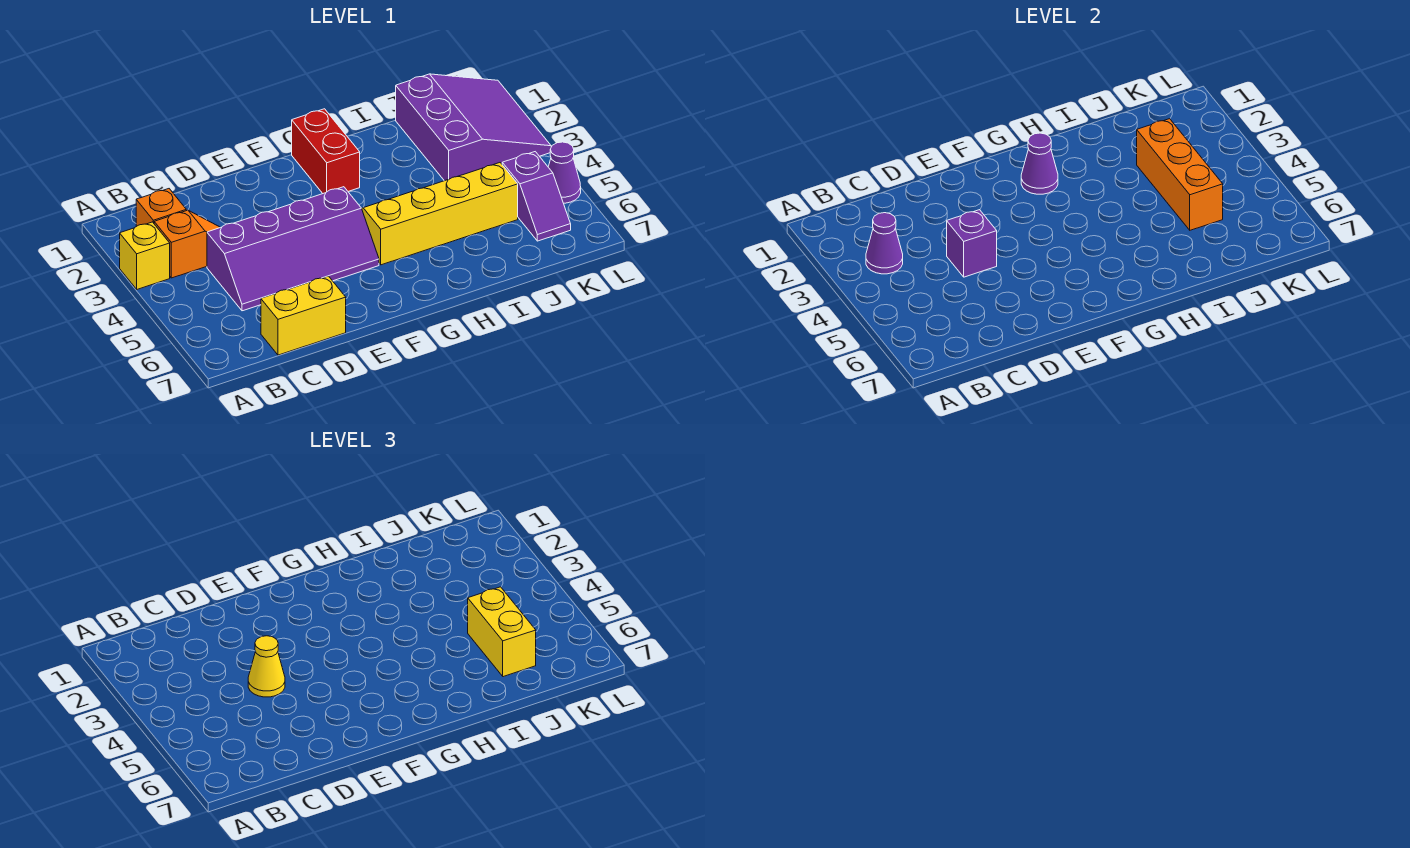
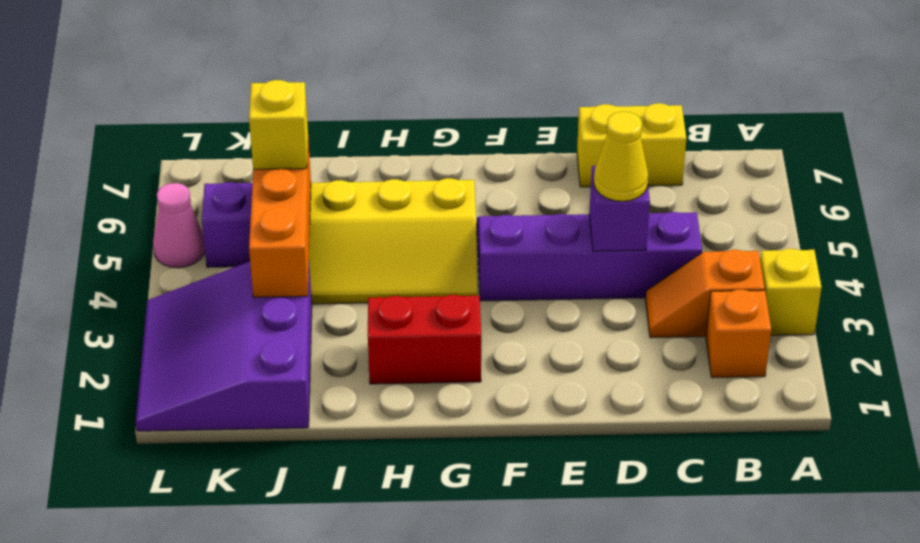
purple 1x1 cone [866,213,903,274] -> none
red 1x2 brick [292,109,360,193] -> red 1x2 brick turned to [368,295,481,384]
purple 1x1 cone [1021,133,1058,194] -> none
yellow 1x2 brick [468,587,536,677] -> yellow 1x1 brick [249,80,308,169]
purple 1x1 cone [548,142,581,203] -> pink 1x1 cone [153,183,205,268]

